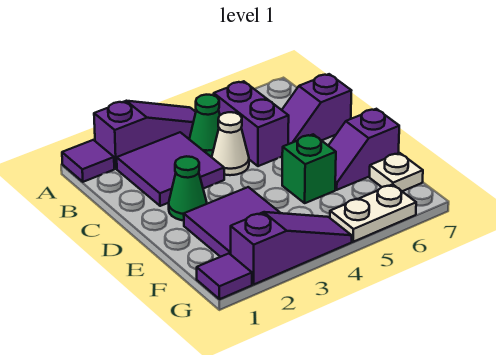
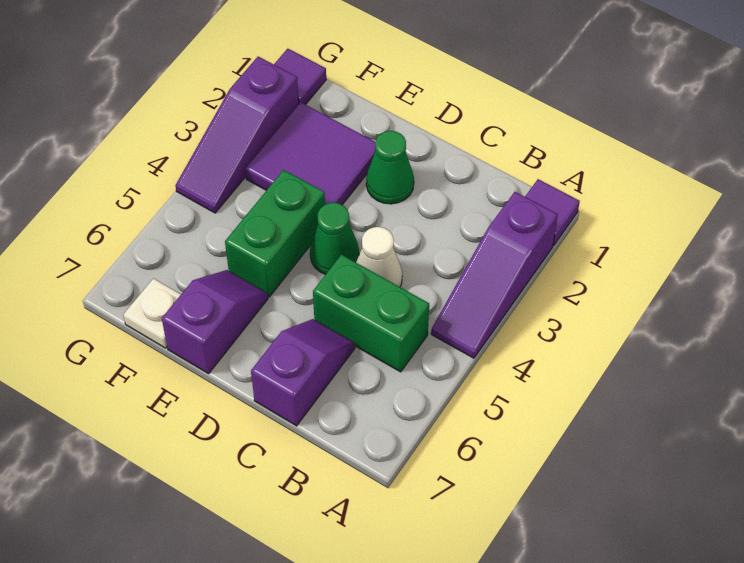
purple 2x2 tile [117,132,224,206] -> none
green 1x1 cone [189,95,220,157] -> green 1x1 cone moved to [310,203,359,274]
purple 1x2 brick [214,81,289,166] -> green 1x2 brick [313,255,429,372]
green 1x1 brick [282,134,336,203] -> green 1x2 brick [225,170,325,297]
white 1x2 plate [330,184,416,242] -> none

